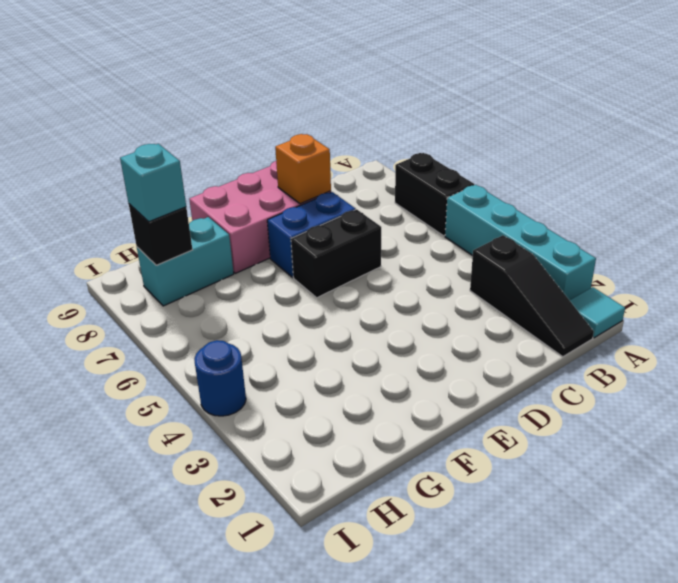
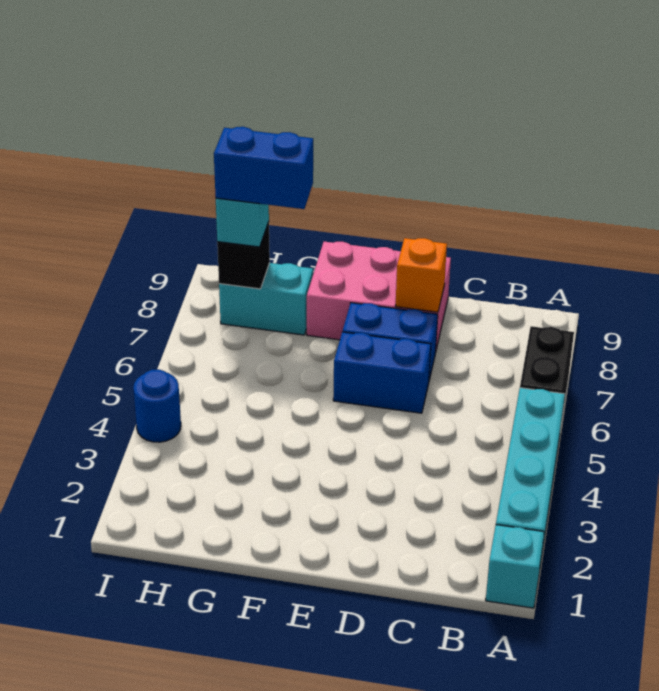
cyan 1x1 tile [570,287,625,338] -> cyan 1x1 brick [486,525,544,608]
black 1x3 slope [470,235,594,357] -> none
black 1x2 brick [291,209,381,298] -> blue 1x2 brick [333,332,431,413]
none -> blue 1x2 brick [214,127,313,209]

